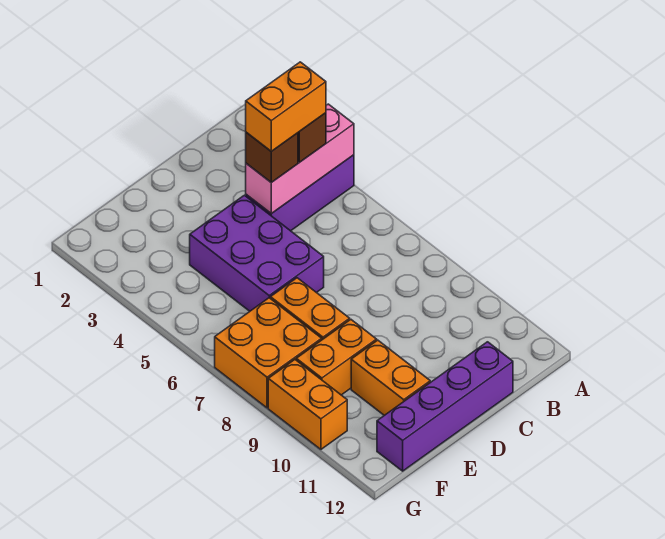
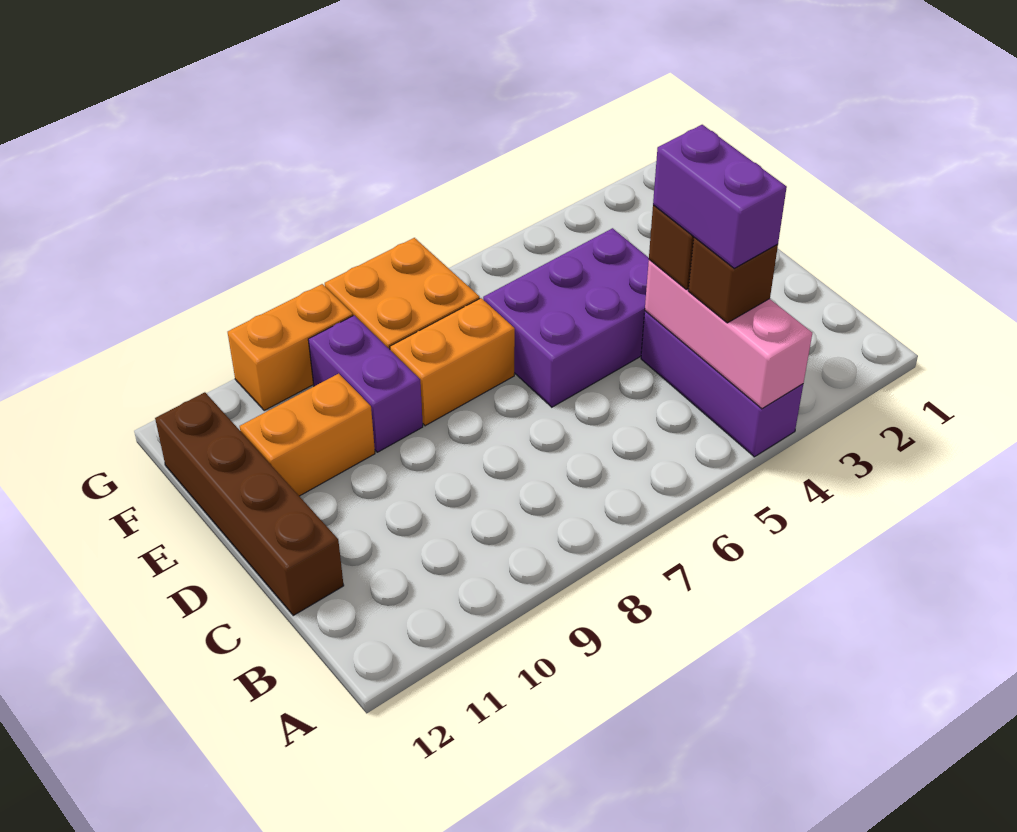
orange 1x2 brick [246,62,326,151] -> purple 1x2 brick [653,125,787,268]
purple 1x4 brick [377,342,513,471] -> brown 1x4 brick [155,392,344,615]
orange 1x2 brick [296,320,377,395] -> purple 1x2 brick [308,315,423,452]

